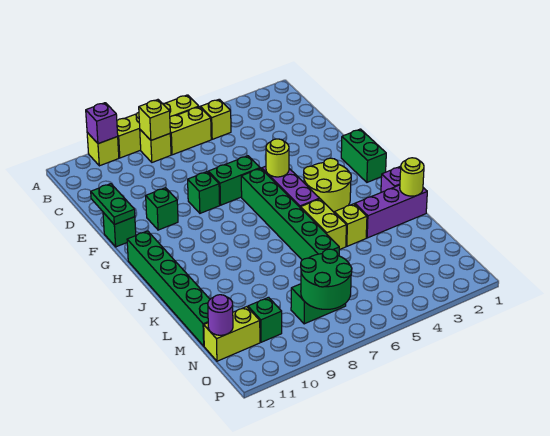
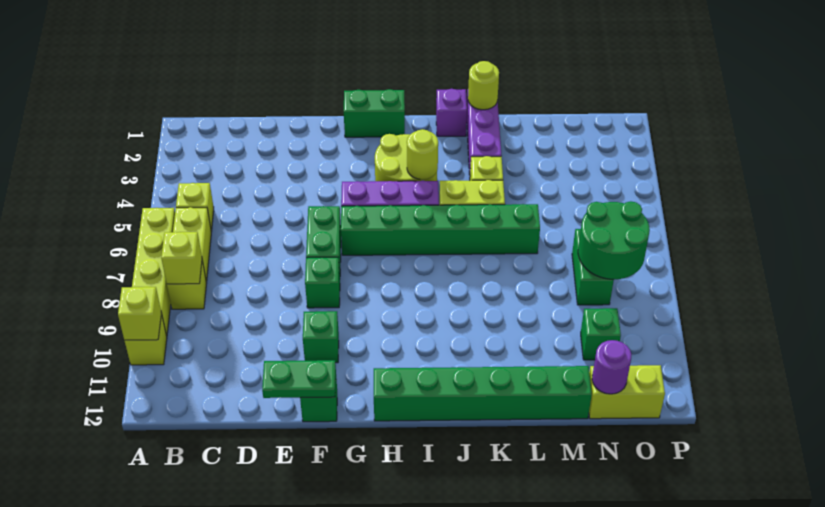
purple 1x1 brick [86,103,118,144] -> lime 1x1 brick [118,287,161,340]
lime 1x1 round brick [266,139,289,177] -> lime 1x1 round brick moved to [407,129,438,180]
lime 1x2 brick [204,307,260,361] -> lime 1x2 brick turned to [589,365,665,419]

